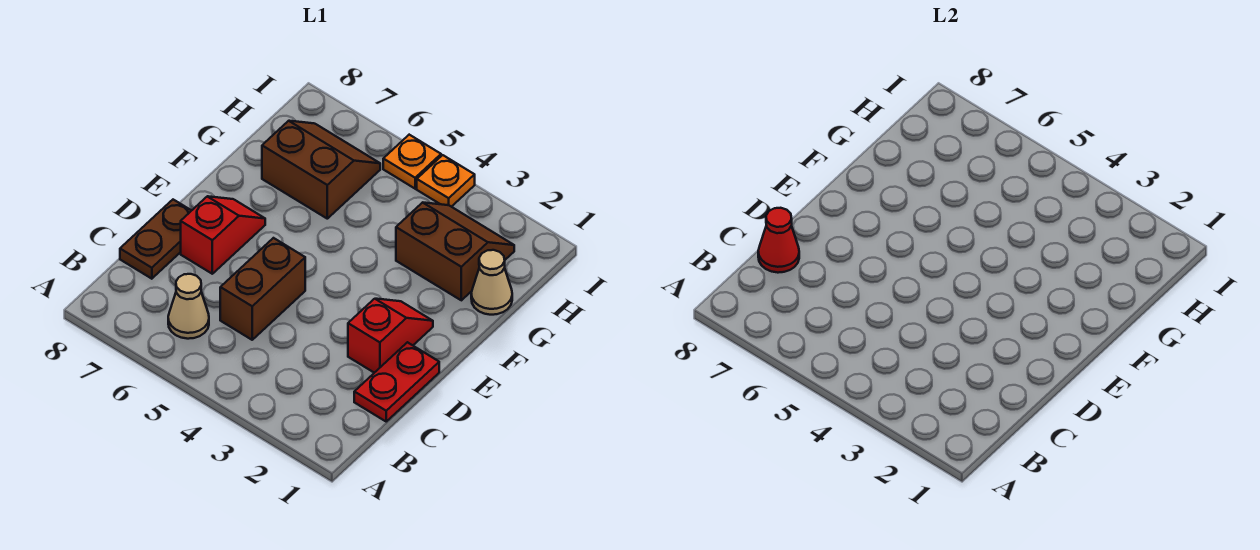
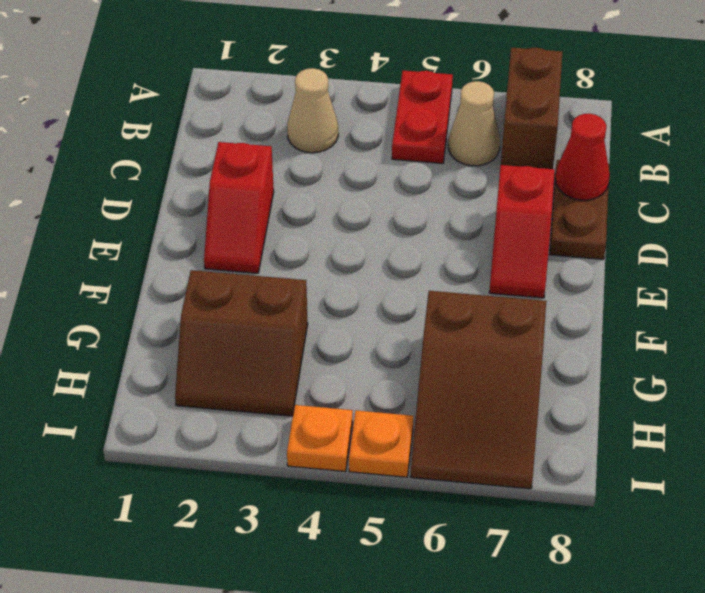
red 1x2 plate [354,342,439,421] -> red 1x2 plate moved to [392,71,453,163]
brown 1x2 brick [220,238,305,340] -> brown 1x2 brick moved to [501,48,563,169]
tan 1x1 cone [471,250,512,315] -> tan 1x1 cone moved to [287,68,338,153]
brown 2x2 slope [262,121,380,219] -> brown 2x3 slope [411,291,546,489]

